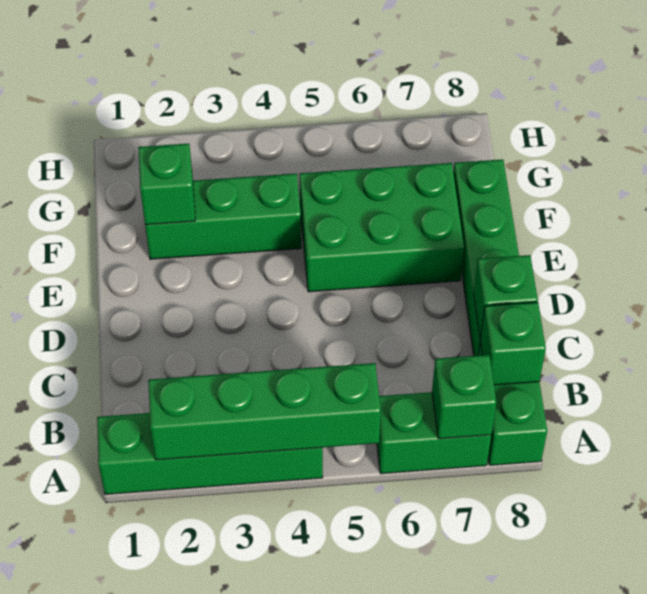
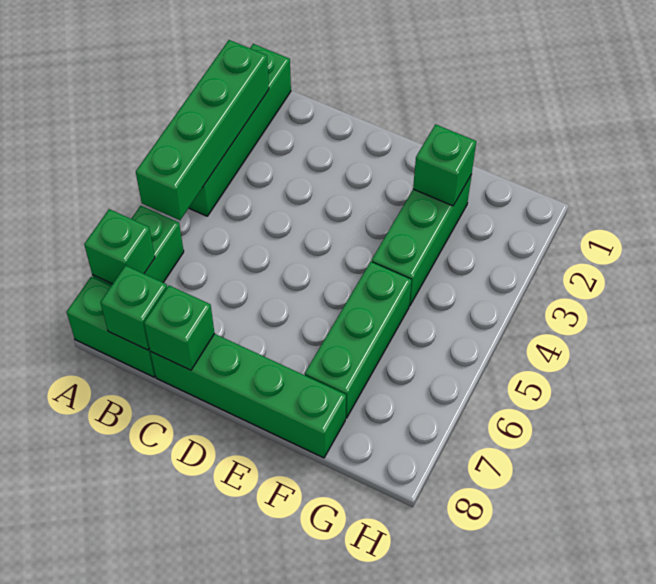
green 2x3 brick [299,163,464,292] -> green 1x3 brick [305,262,412,418]

